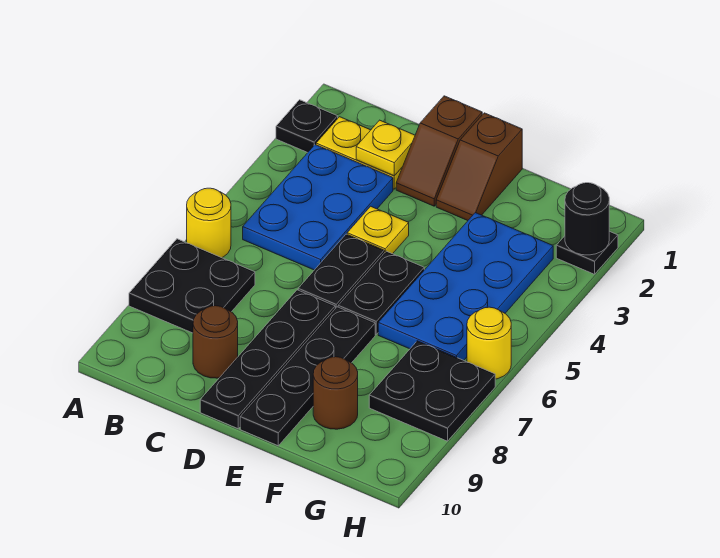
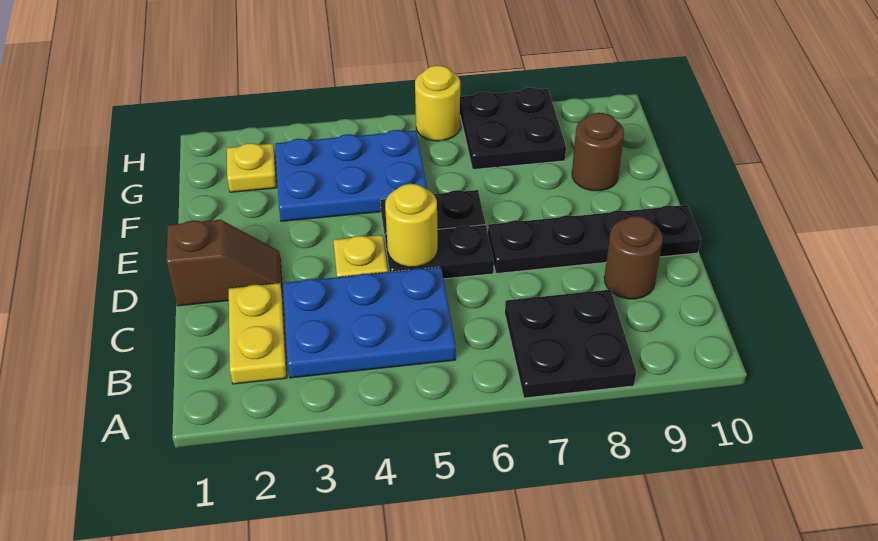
black 1x1 plate [276,100,338,153] -> none
yellow 1x1 round brick [187,188,231,258] -> yellow 1x1 round brick moved to [385,184,438,267]
yellow 1x1 plate [356,120,415,176] -> yellow 1x1 plate moved to [227,143,277,192]
brown 1x2 slope [436,113,522,221] -> none
black 1x4 plate [240,307,375,446] -> none
blue 2x4 plate [378,213,553,360] -> blue 2x3 plate [275,130,427,221]
black 1x1 plate [556,231,618,274] -> none
black 1x1 round brick [565,183,609,255] -> none

